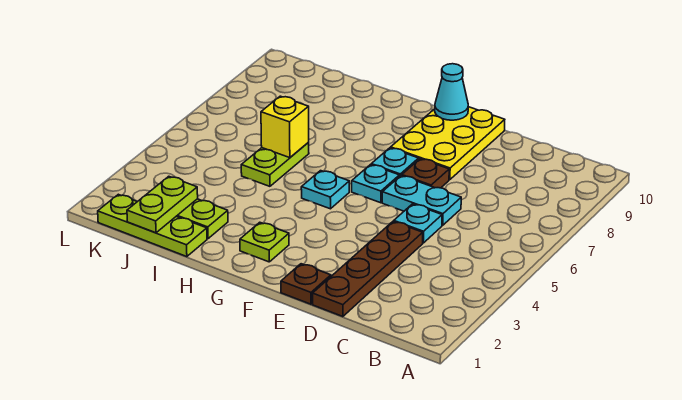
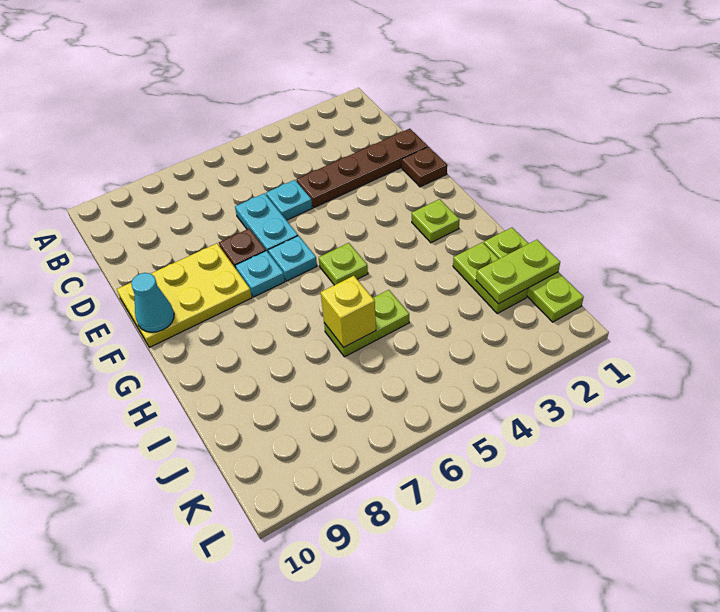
cyan 1x1 plate [301,171,349,209] -> lime 1x1 plate [319,243,368,285]

